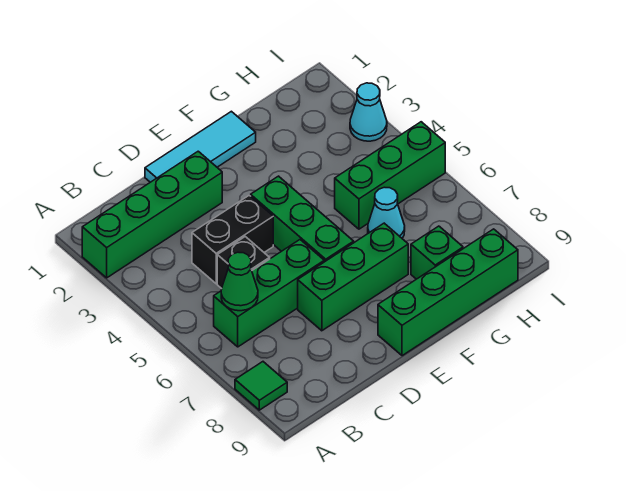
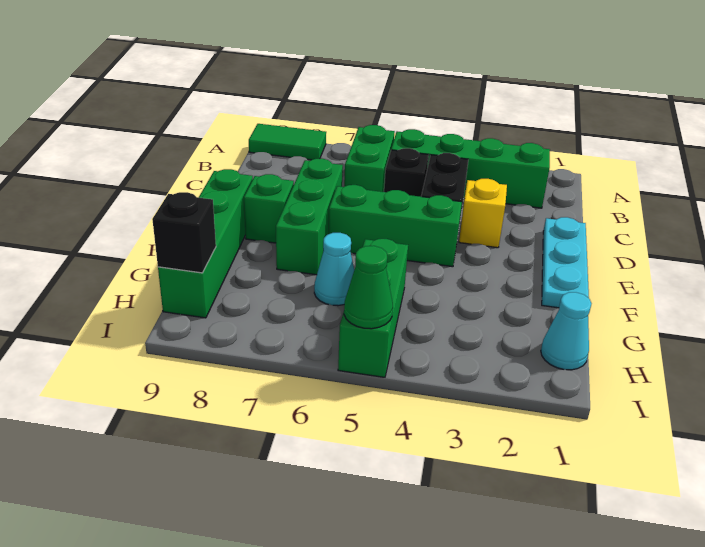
green 1x4 brick [82,151,222,278] -> green 1x4 brick turned to [391,129,550,208]
green 1x1 tile [235,362,287,410] -> green 1x2 tile [249,124,326,160]
green 1x3 brick [214,240,324,347] -> green 1x2 brick [344,125,395,192]
green 1x1 cone [221,252,258,311] -> green 1x1 cone moved to [344,246,393,329]
cyan 1x3 tile [145,111,256,182] -> cyan 1x3 plate [542,217,589,308]
none -> yellow 1x1 brick [459,179,507,248]
green 1x1 brick [411,226,463,279] -> green 1x1 brick moved to [244,174,294,243]
none -> black 1x1 brick [152,192,216,273]
cyan 1x1 cone [350,83,387,141] -> cyan 1x1 cone moved to [541,292,592,370]

